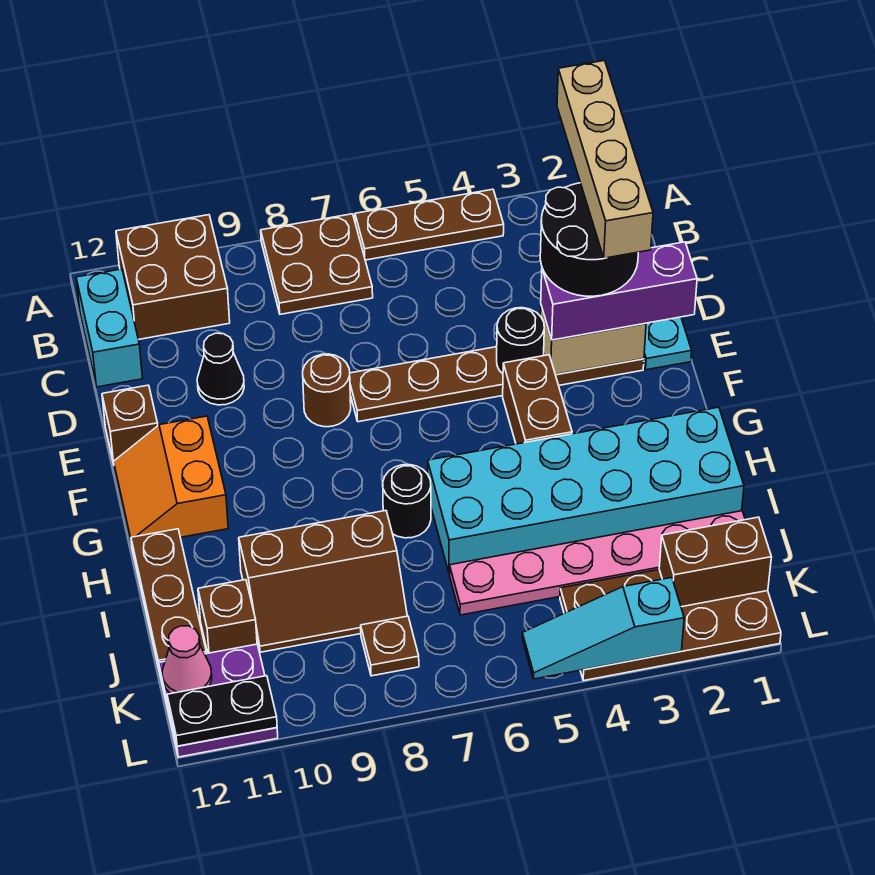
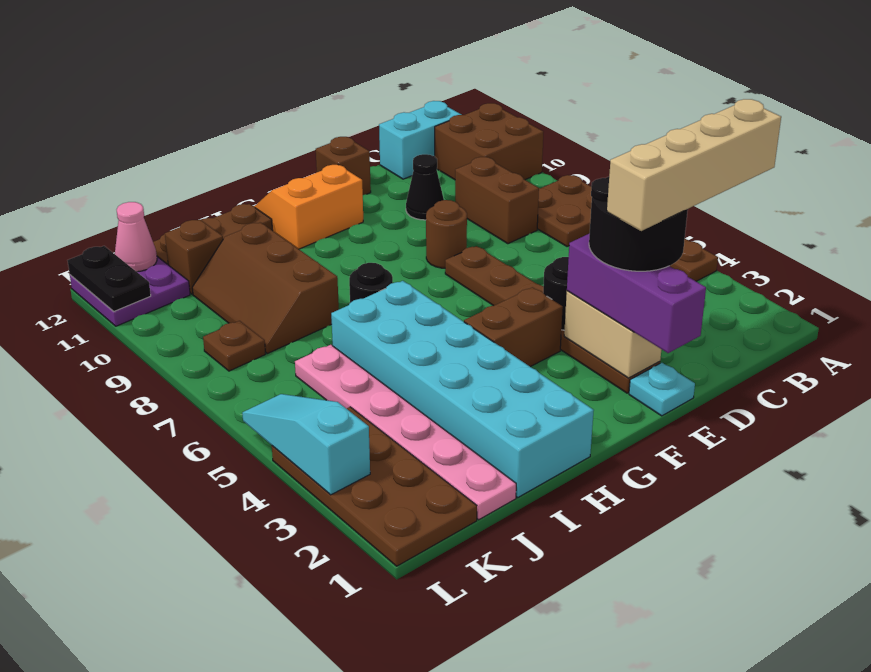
brown 1x2 brick [659,517,771,607] -> brown 1x2 brick moved to [455,157,539,244]

